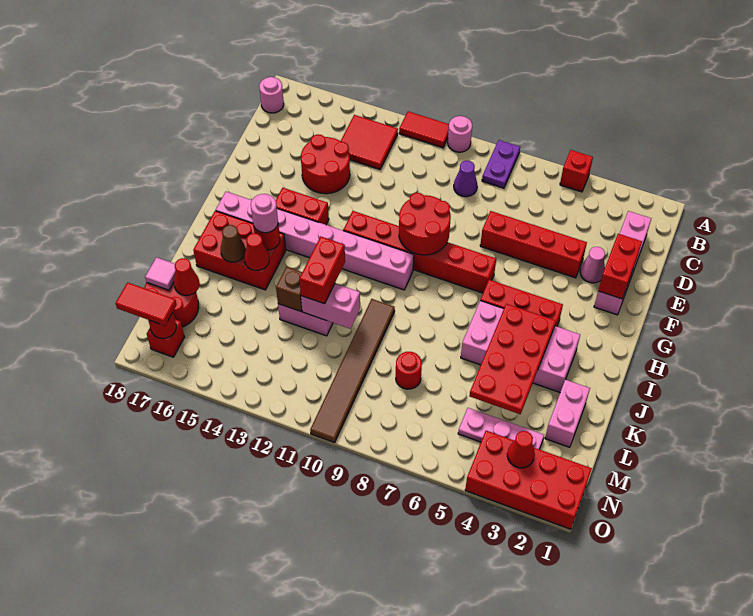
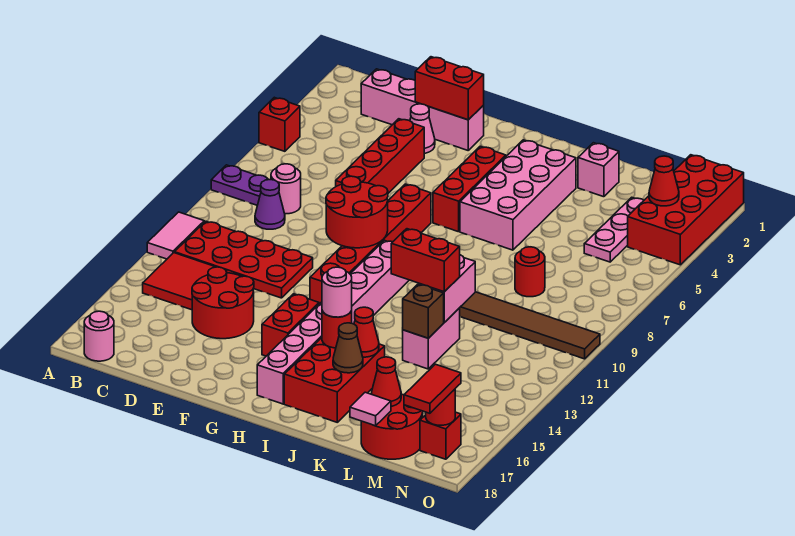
pink 1x1 round brick [448,116,472,152] -> pink 1x1 round brick moved to [271,164,301,214]
red 1x2 tile [399,111,449,148] -> pink 1x2 tile [147,212,204,259]
red 2x4 plate [469,304,556,414] -> red 2x4 plate moved to [174,221,313,298]
pink 1x2 brick [545,379,590,447] -> pink 1x1 brick [578,143,619,197]

